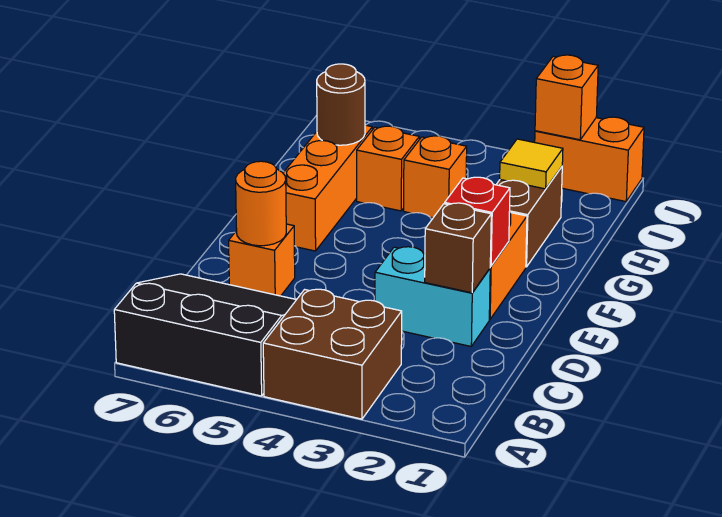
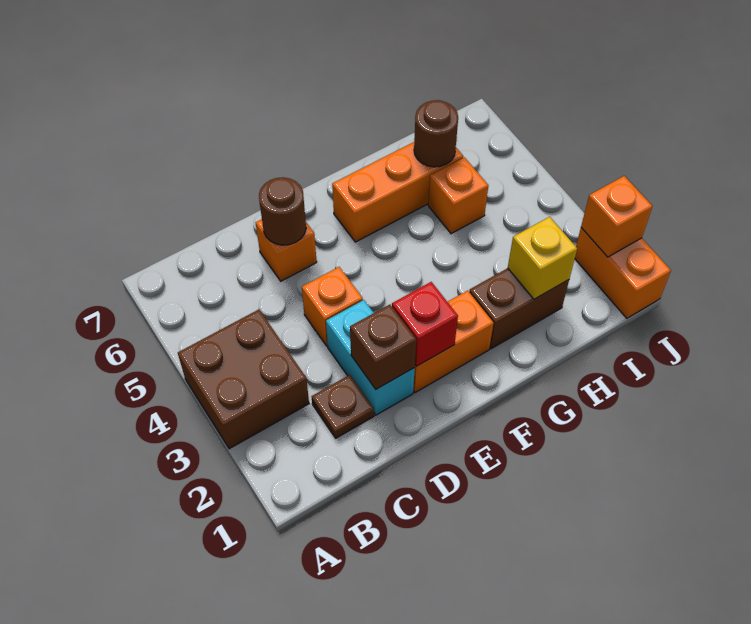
black 3x3 slope [114,274,296,396] -> none
none -> brown 1x1 plate [312,375,374,438]
orange 1x1 round brick [236,161,286,246] -> brown 1x1 round brick [259,177,306,245]
yellow 1x1 tile [500,139,563,189] -> yellow 1x1 brick [508,217,577,299]
orange 1x1 brick [404,136,467,218] -> orange 1x1 brick moved to [302,267,363,346]

